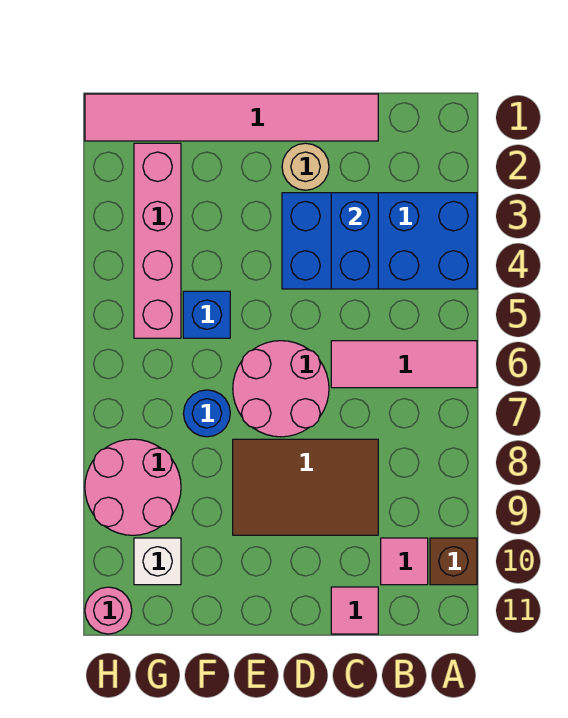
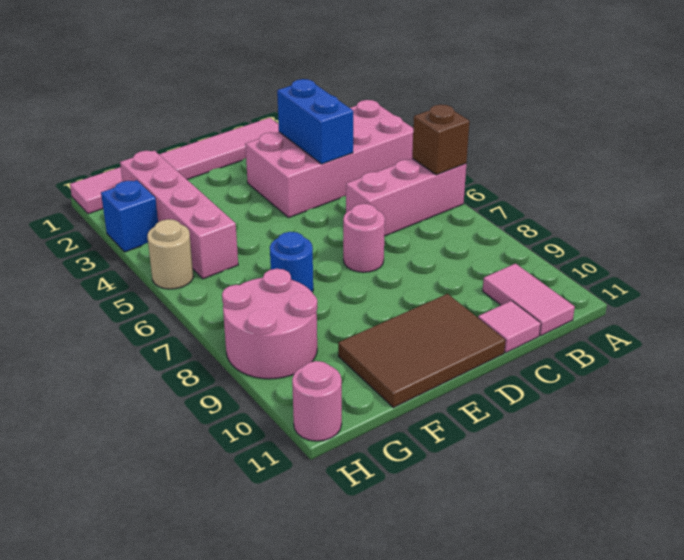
blue 2x4 brick [282,193,477,289] -> pink 2x4 brick [245,100,413,217]
pink 1x3 tile [331,341,477,388] -> pink 1x3 brick [346,159,466,236]
brown 1x1 brick [430,538,477,585] -> brown 1x1 brick moved to [412,105,470,175]
pink 1x1 tile [381,538,428,585] -> pink 1x2 tile [483,264,575,336]
brown 2x3 tile [233,439,378,535] -> brown 2x3 tile moved to [338,294,506,408]
tan 1x1 round brick [282,143,329,190] -> tan 1x1 round brick moved to [148,219,193,289]
pink 2x2 round brick [233,341,329,437] -> pink 1x1 round brick [343,204,385,272]
blue 1x1 brick [183,291,230,338] -> blue 1x1 brick moved to [101,180,158,252]
white 1x1 brick [134,538,181,585] -> none

